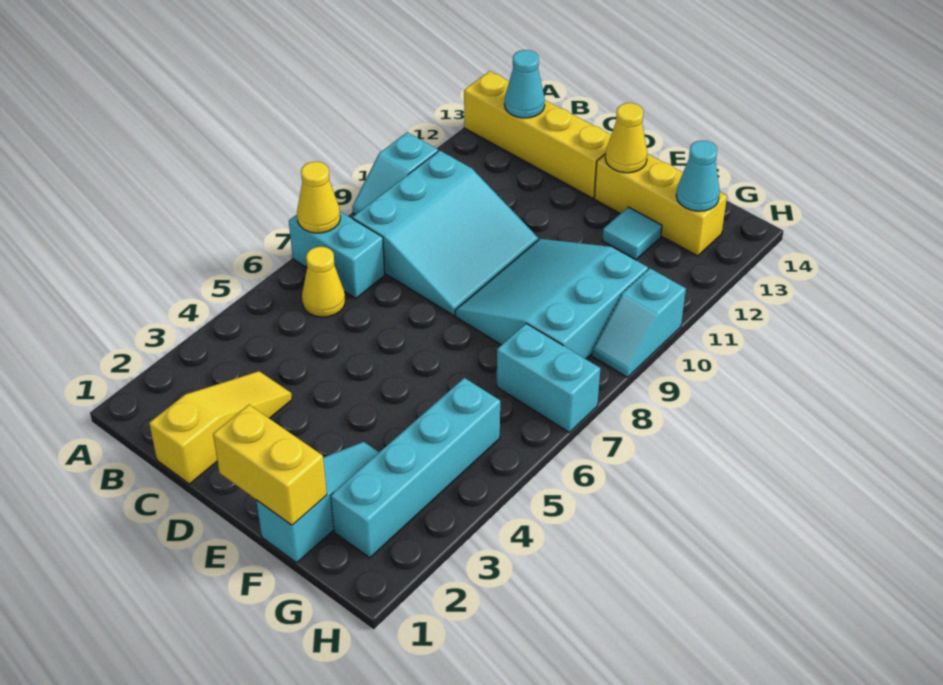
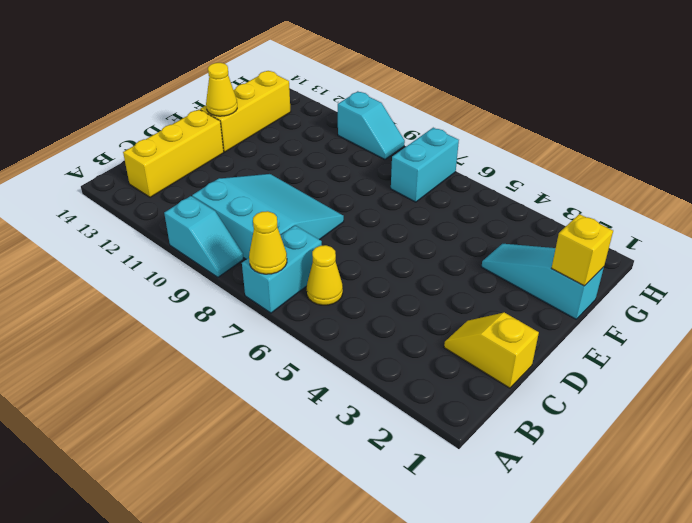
yellow 1x4 brick [464,71,611,198] -> yellow 1x3 brick [123,110,224,197]
cyan 1x1 cone [504,50,545,118] -> none
yellow 1x3 slope [149,371,292,484] -> yellow 1x2 slope [444,312,539,388]
yellow 1x2 brick [213,405,327,525] -> yellow 1x1 brick [551,214,613,286]
cyan 3x3 slope [455,239,648,359] -> none
cyan 1x1 tile [602,207,662,260] -> none
cyan 1x4 brick [330,378,500,558] -> none
cyan 1x1 cone [676,141,720,211] -> none

